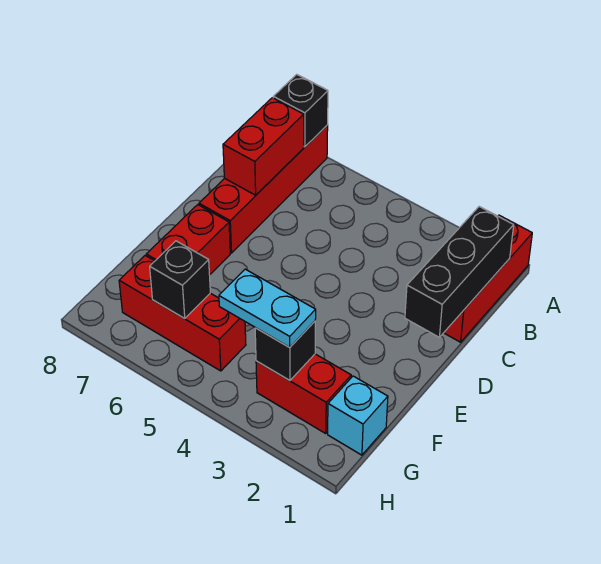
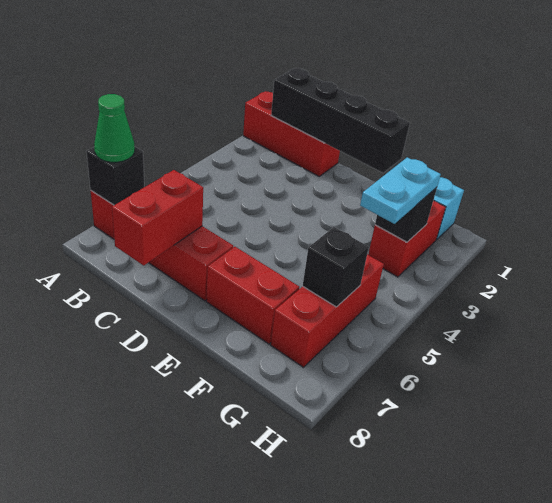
none -> green 1x1 cone [94,94,135,162]
black 1x3 brick [405,207,514,337] -> black 1x4 brick [271,68,410,173]
red 1x2 brick [223,98,304,195] -> red 1x2 brick turned to [112,170,203,265]

